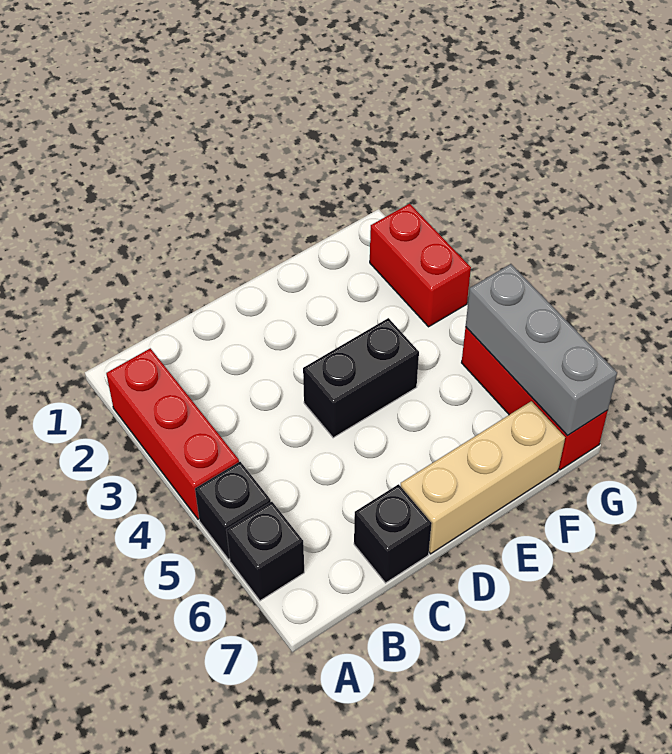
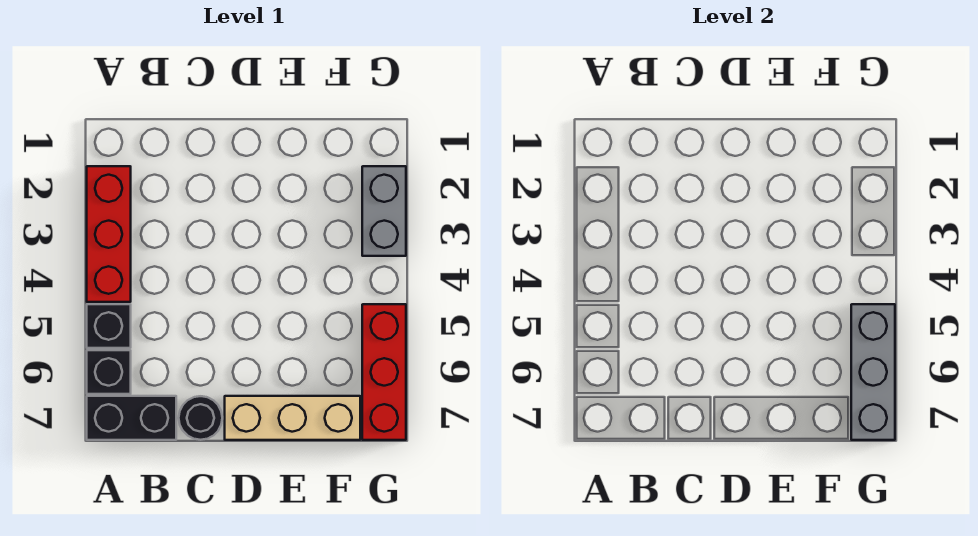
black 1x1 brick [354,484,432,583] -> black 1x1 round brick [179,396,222,440]
black 1x2 brick [303,318,419,438] -> black 1x2 brick moved to [87,396,176,440]
red 1x2 brick [370,204,471,327] -> grey 1x2 brick [362,166,406,256]

